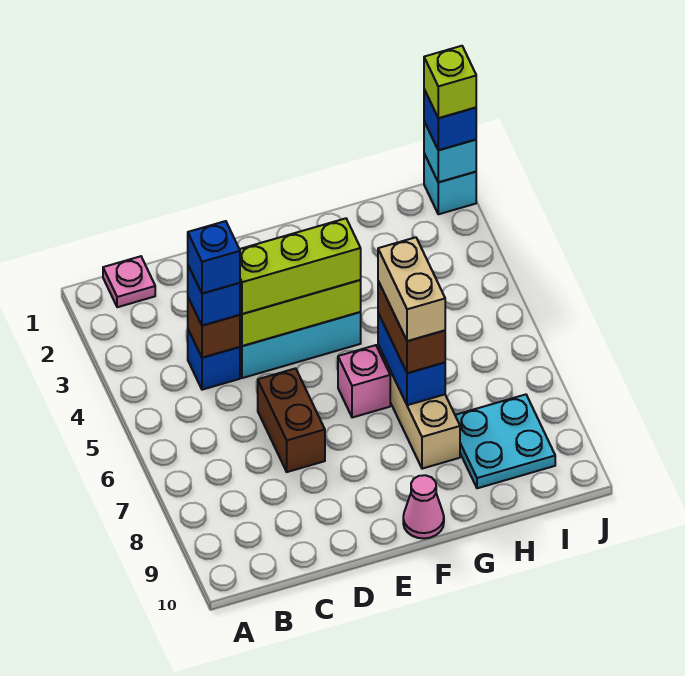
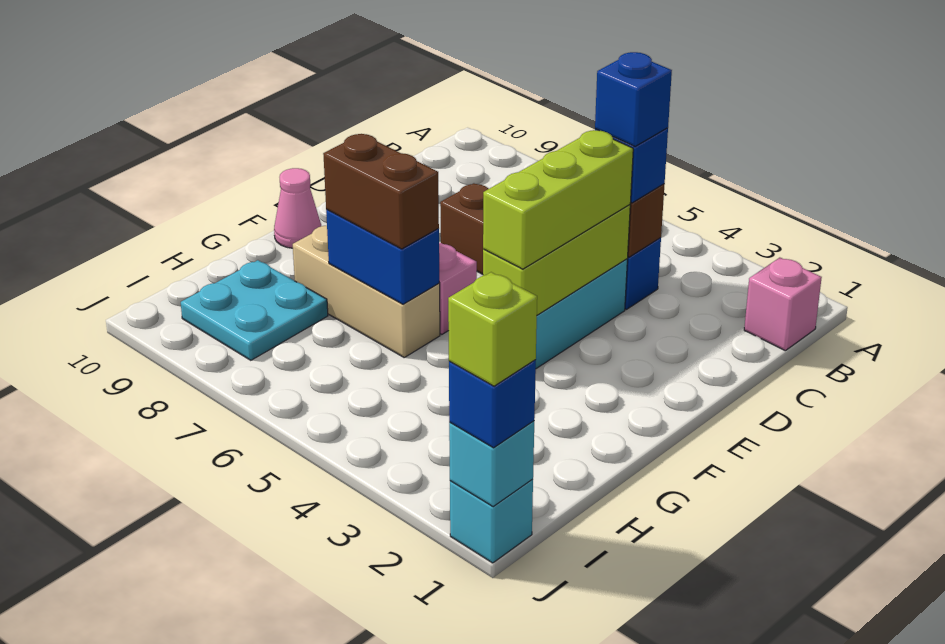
pink 1x1 plate [103,256,155,307] -> pink 1x1 brick [744,258,822,351]
tan 1x2 brick [378,237,445,341] -> none

